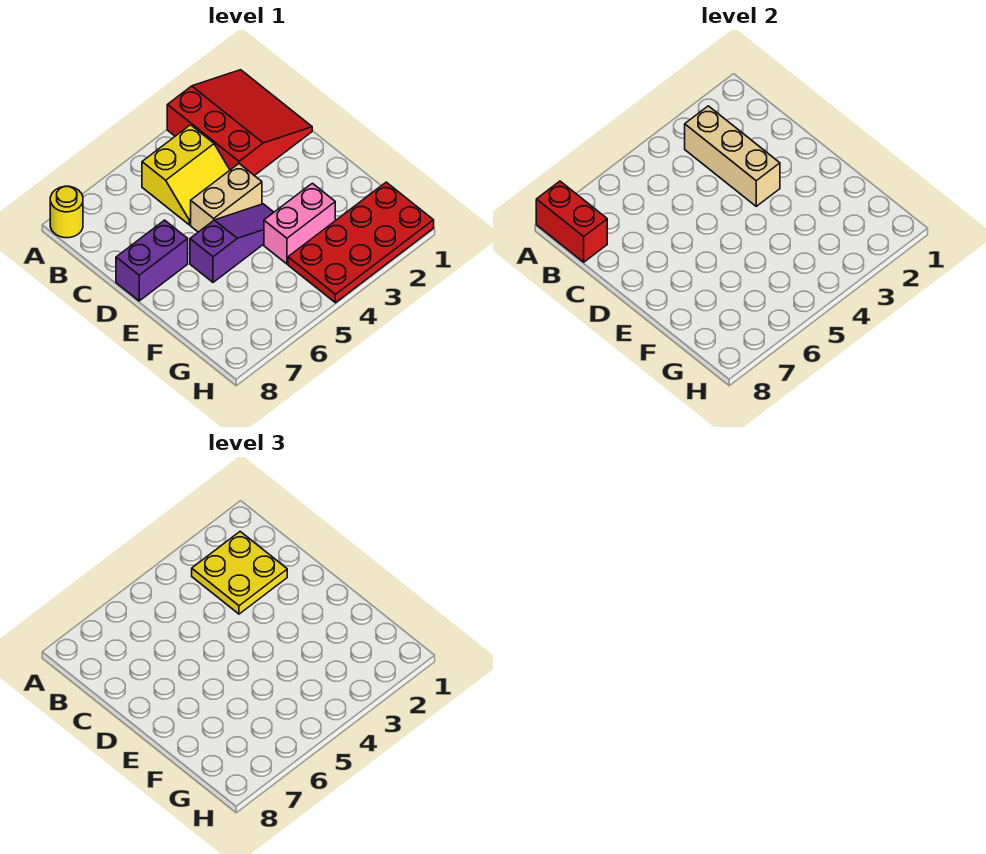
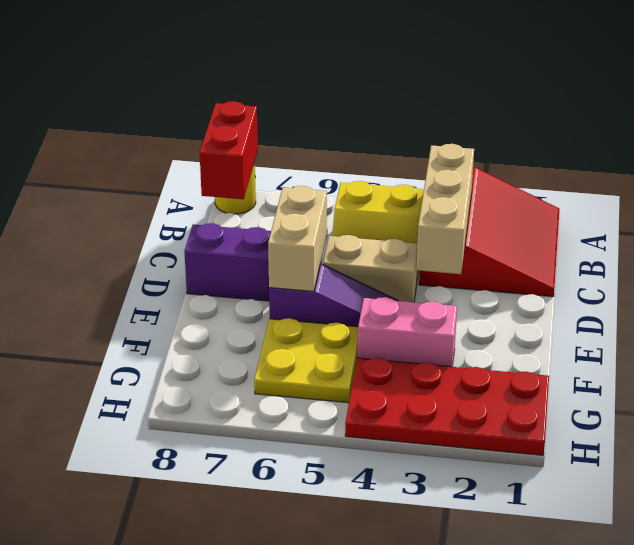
yellow 2x2 plate [192,532,287,614] -> yellow 2x2 plate moved to [254,318,358,403]
none -> tan 1x2 brick [268,186,327,292]

